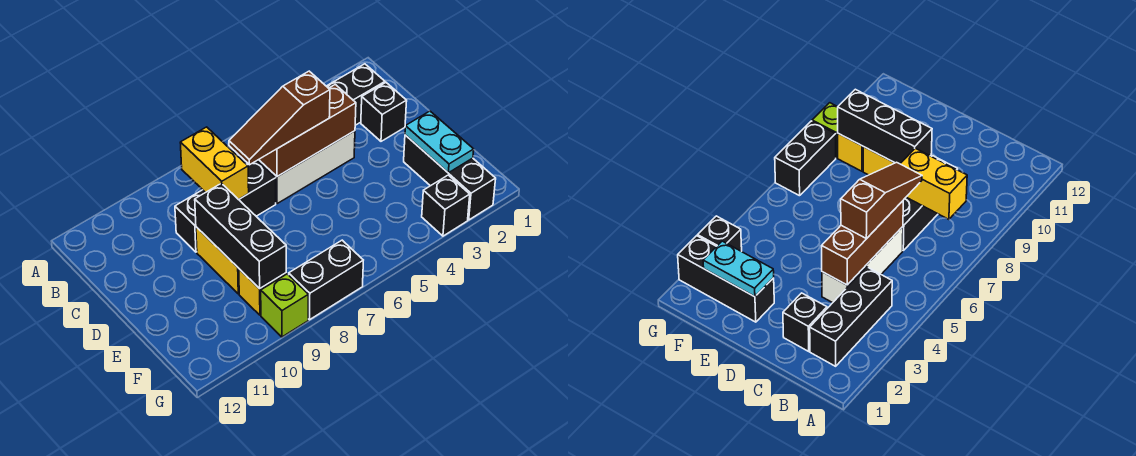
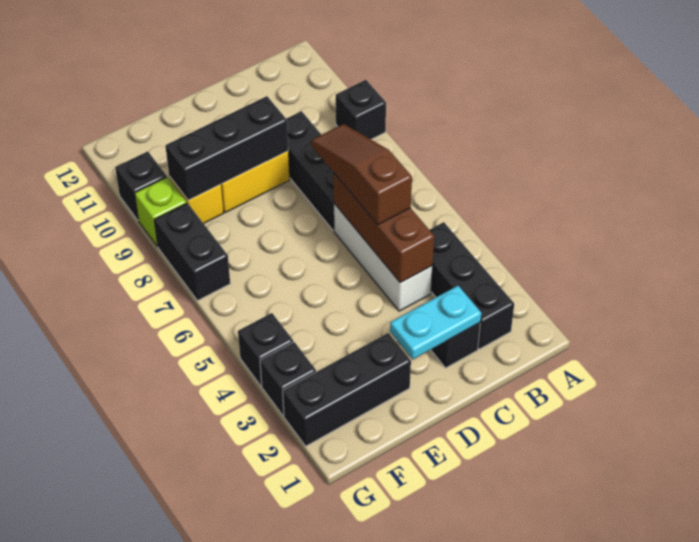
none -> black 1x1 brick [336,80,386,139]
yellow 1x2 brick [180,127,249,199] -> none
cyan 1x2 plate [405,111,474,173] -> cyan 1x2 plate moved to [390,286,481,359]
none -> black 1x1 brick [238,313,293,386]
none -> black 1x1 brick [115,151,167,220]

